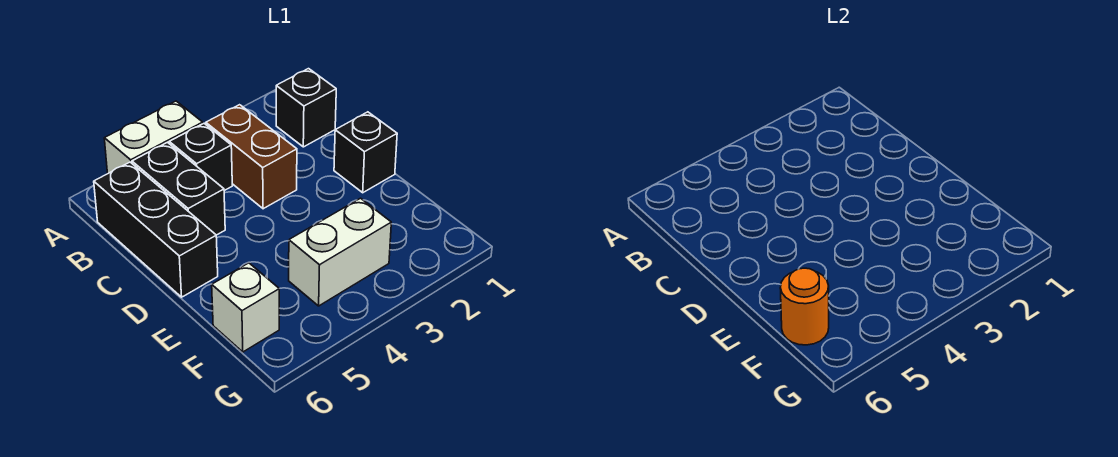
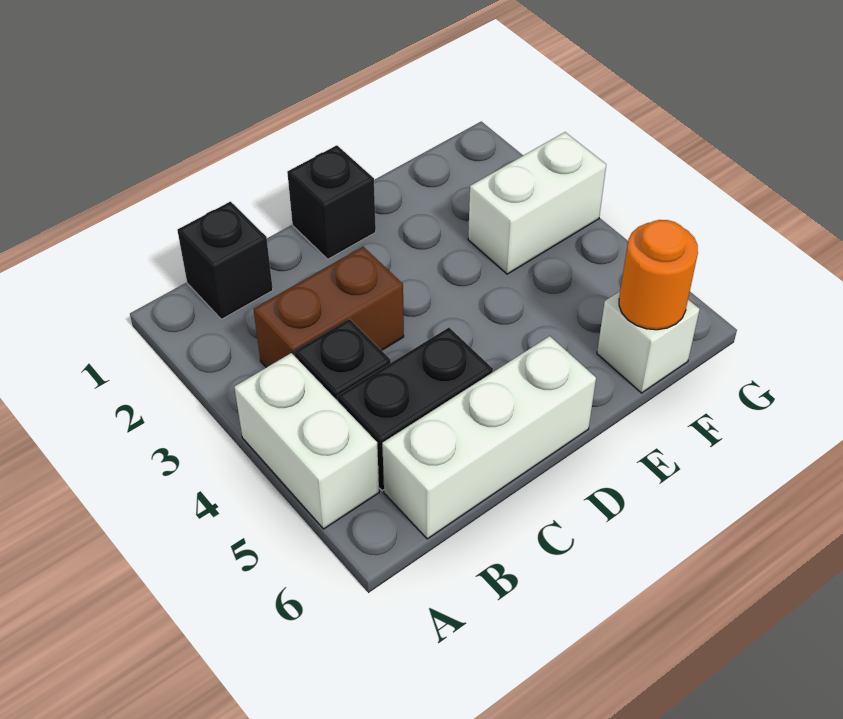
black 1x3 brick [94,162,218,297] -> white 1x3 brick [382,336,596,539]
white 1x2 brick [289,198,391,306] -> white 1x2 brick turned to [468,132,606,274]

